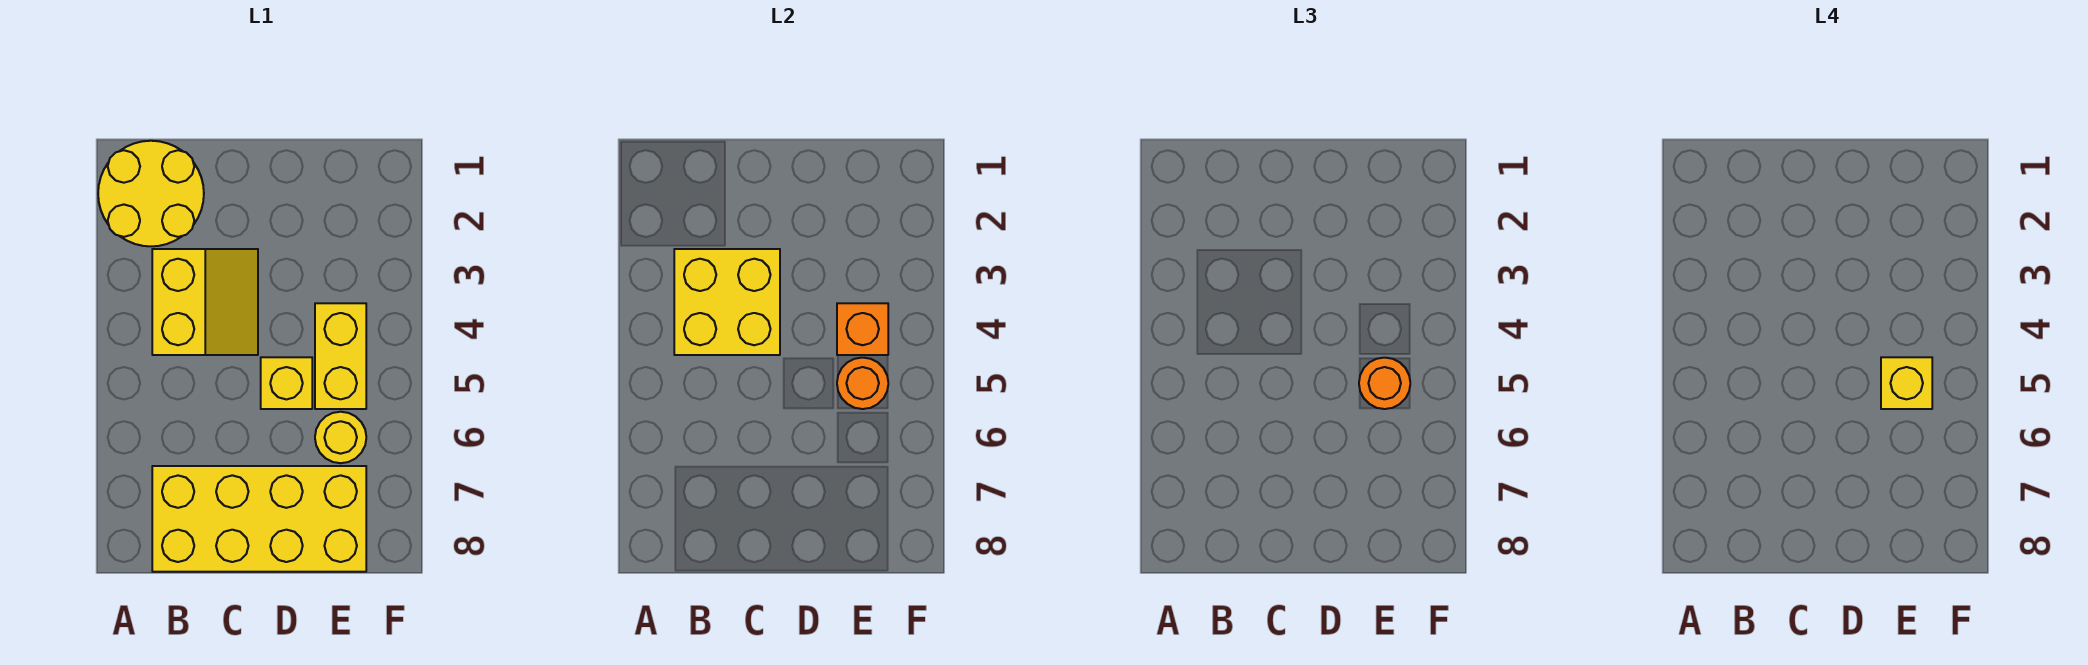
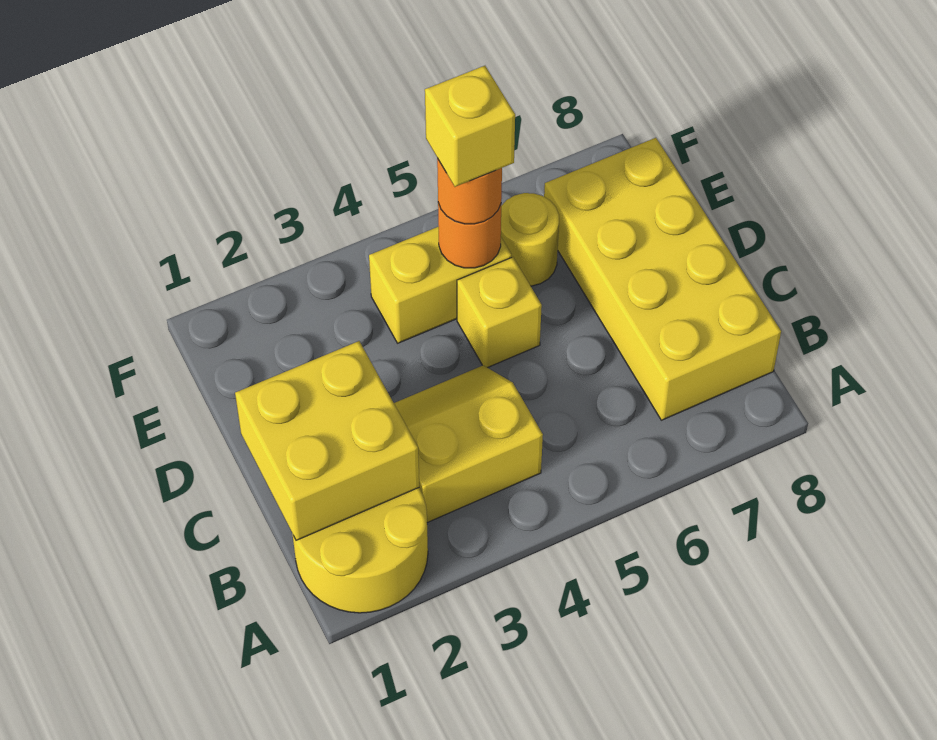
yellow 2x2 brick [674,249,780,355] -> yellow 2x2 brick moved to [235,341,419,540]
orange 1x1 brick [837,303,888,355] -> none

